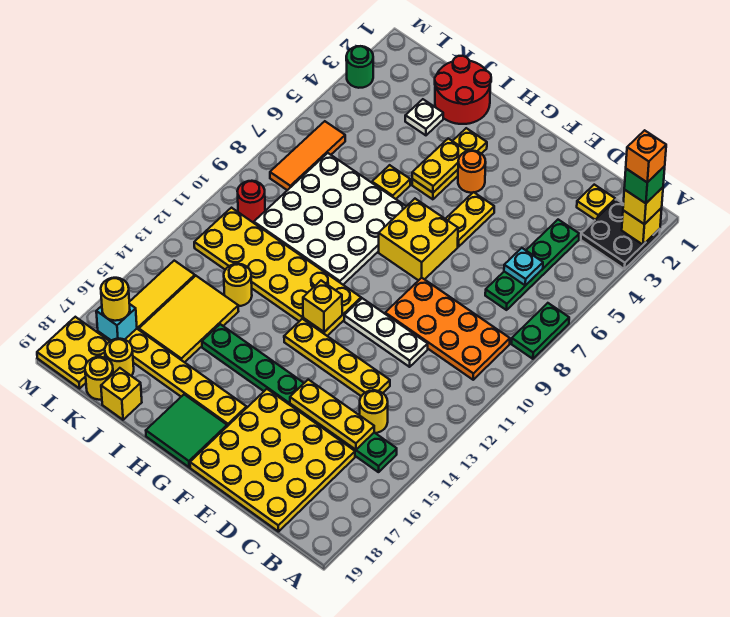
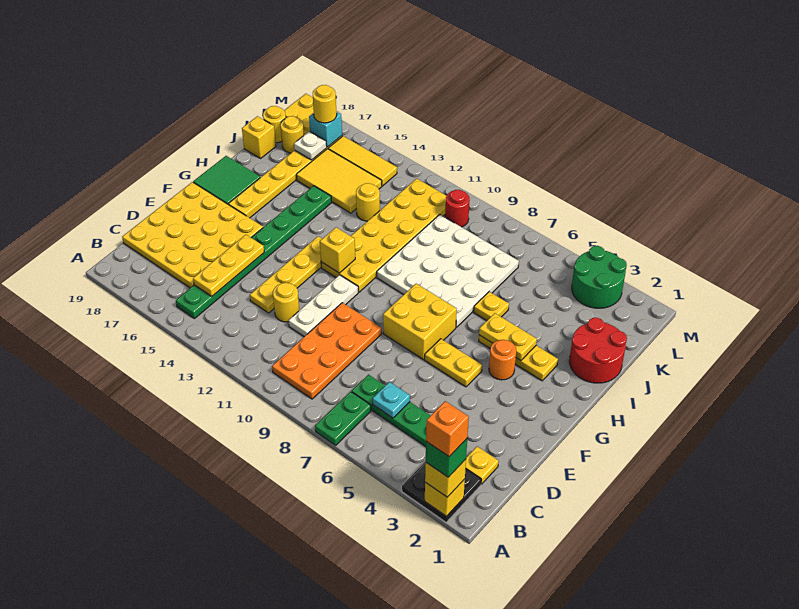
green 1x2 plate [512,303,569,359] -> green 1x2 plate turned to [315,392,371,445]
yellow 1x1 round brick [360,390,388,433] -> yellow 1x1 round brick moved to [273,283,299,322]
white 1x1 plate [405,99,443,135] -> white 1x1 plate moved to [294,131,327,160]
orange 1x3 tile [270,121,345,190] -> none
green 1x1 round brick [346,46,373,88] -> green 2x2 round brick [572,246,627,308]

